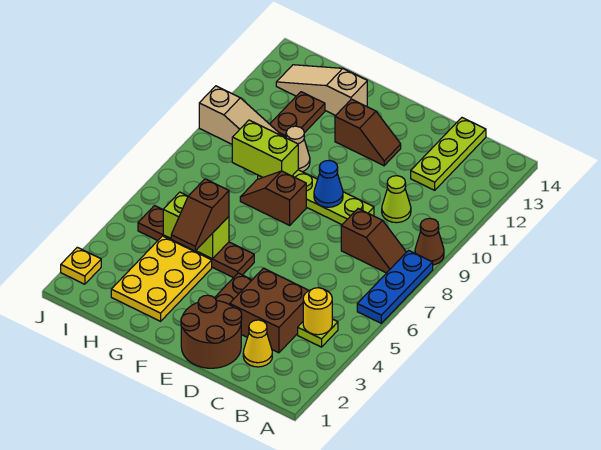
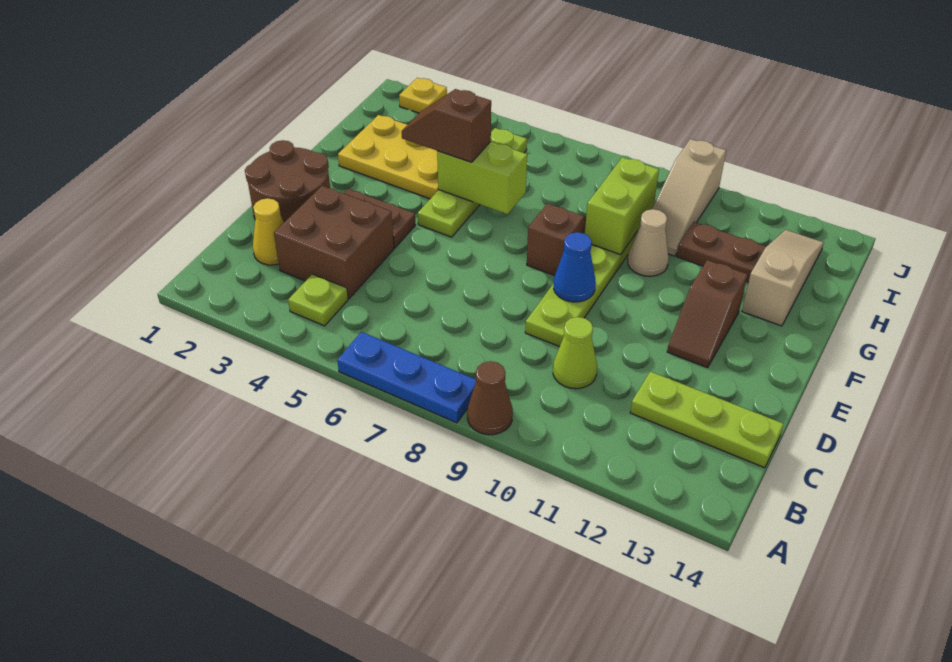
yellow 1x1 round brick [303,288,332,335] -> none
brown 1x2 slope [341,209,406,273] -> none
brown 1x4 plate [138,206,254,278] -> lime 1x4 plate [418,128,527,237]
lime 1x2 brick [163,192,229,259] -> lime 1x2 brick turned to [437,142,527,214]

